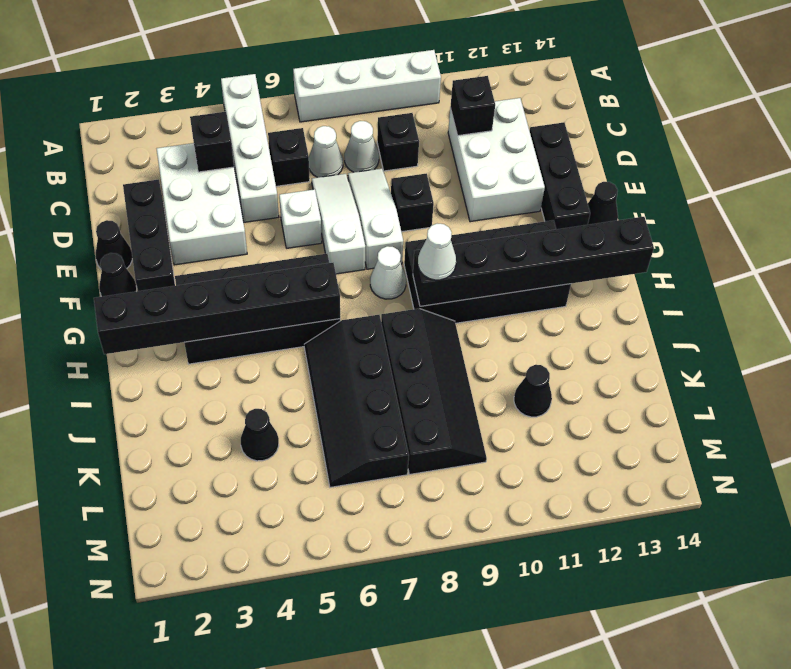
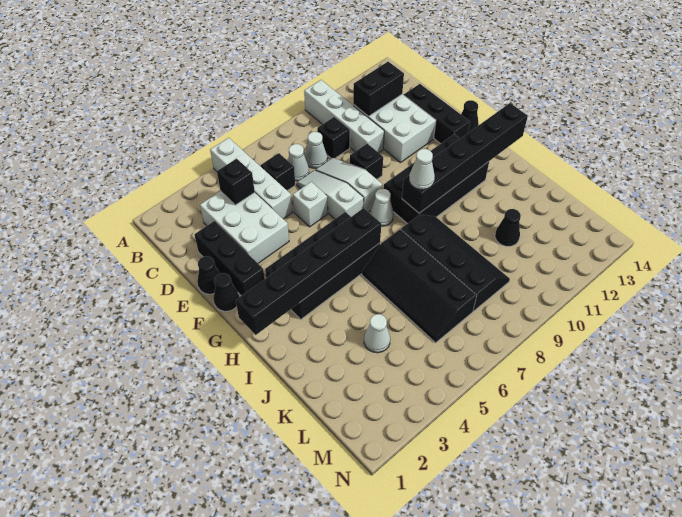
white 1x4 brick [293,50,441,122] -> white 1x4 brick turned to [304,80,384,153]
black 1x1 brick [450,76,495,136] -> black 1x2 brick [353,62,404,116]
black 1x1 cone [241,409,279,461] -> white 1x1 cone [364,314,390,353]

